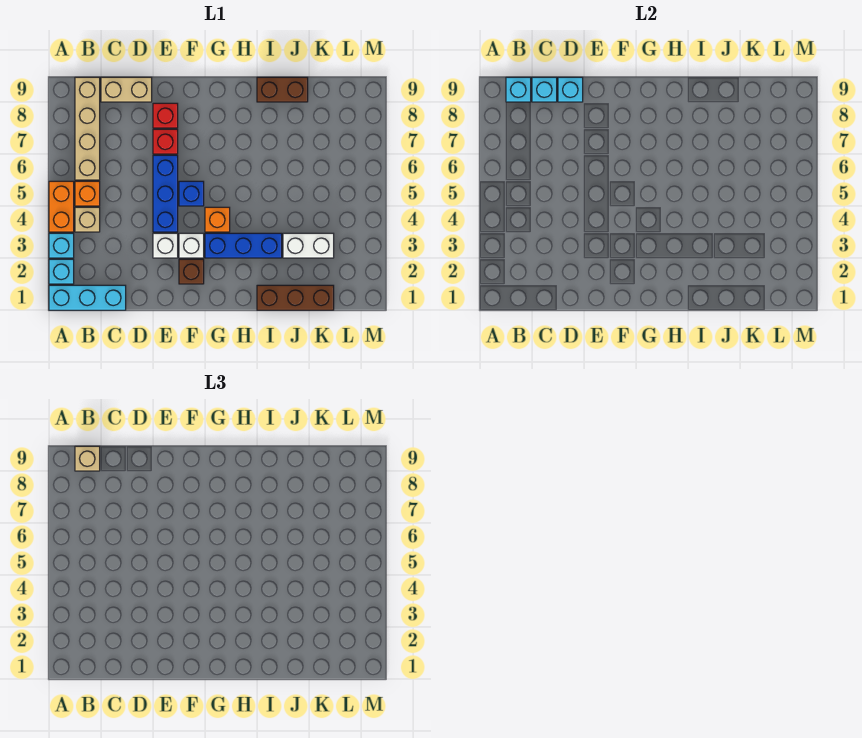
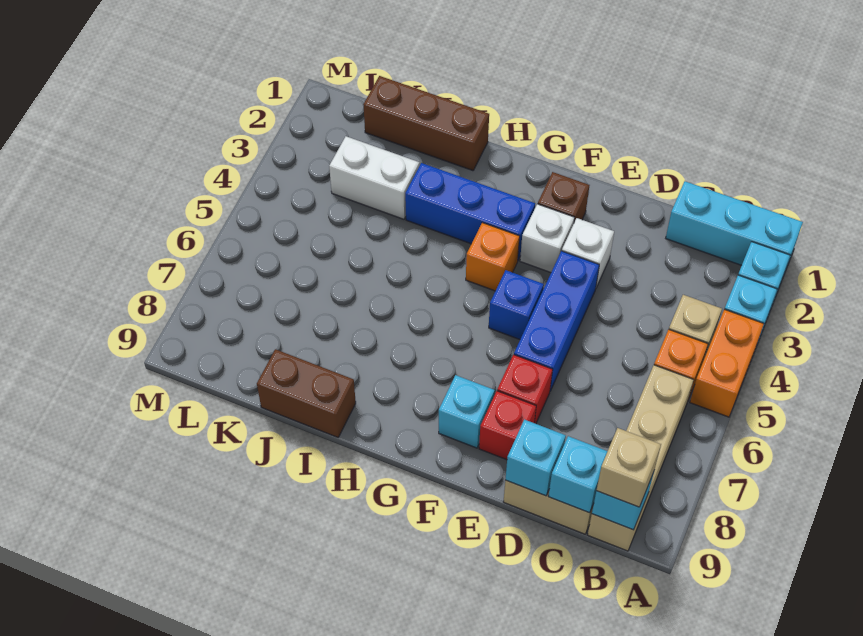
none -> cyan 1x1 brick [439,375,495,448]

